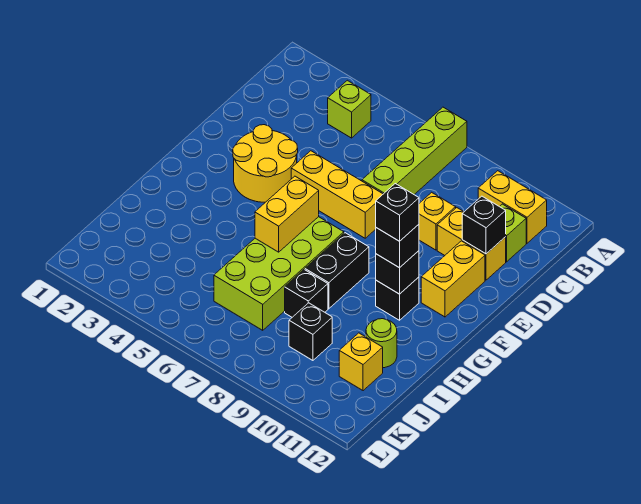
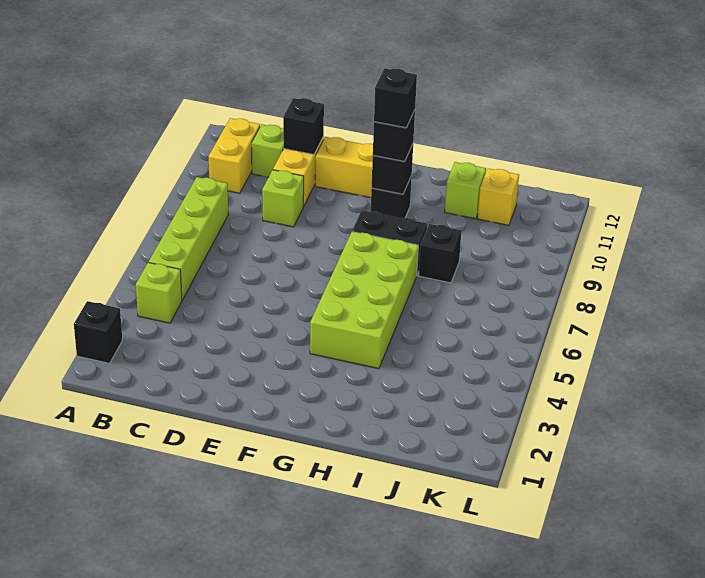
lime 1x4 brick [362,107,467,194] -> lime 1x4 brick turned to [149,177,228,300]
yellow 1x1 brick [419,192,456,250] -> lime 1x1 brick [262,170,304,227]
yellow 2x2 round brick [233,125,298,202] -> none
yellow 1x3 brick [291,151,383,238] -> none
lime 2x4 brick [214,217,344,330] -> lime 2x4 brick turned to [310,232,418,369]
yellow 1x2 brick [255,176,319,252] -> none
lime 1x1 round brick [366,319,397,368] -> lime 1x1 brick [445,162,486,219]
black 1x1 brick [289,303,332,360] -> black 1x1 brick moved to [74,301,122,363]

